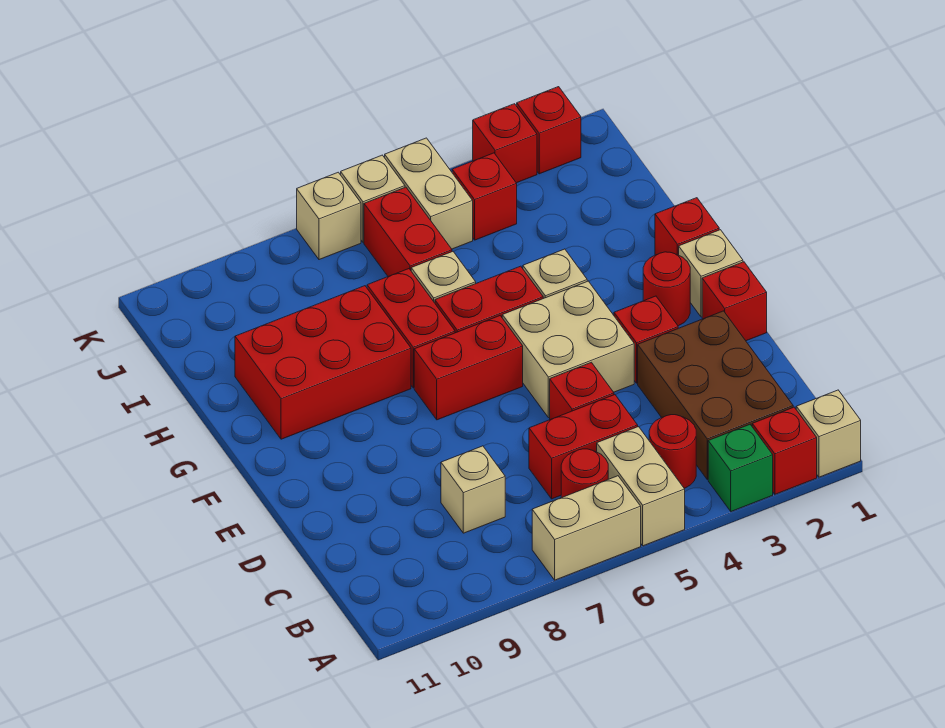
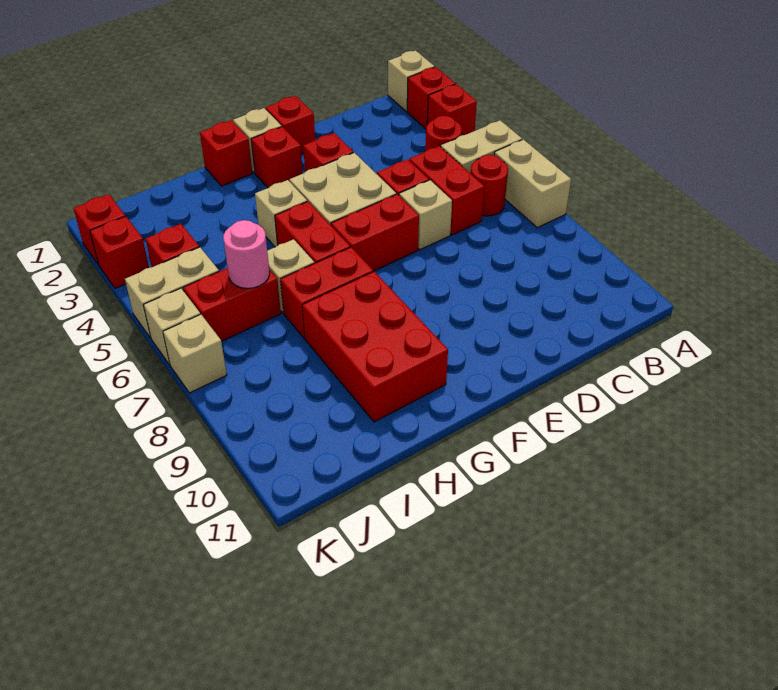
green 1x1 brick [708,425,773,511] -> red 1x1 brick [427,84,477,135]
brown 2x3 brick [638,311,793,479] -> none
tan 1x1 brick [441,446,505,533] -> tan 1x1 brick moved to [399,180,452,250]
red 1x1 round brick [643,252,690,326] -> red 1x1 brick [251,127,303,188]
red 1x2 brick [414,316,523,420] -> red 1x2 brick turned to [331,194,419,271]
none -> pink 1x1 round brick [223,220,270,288]

